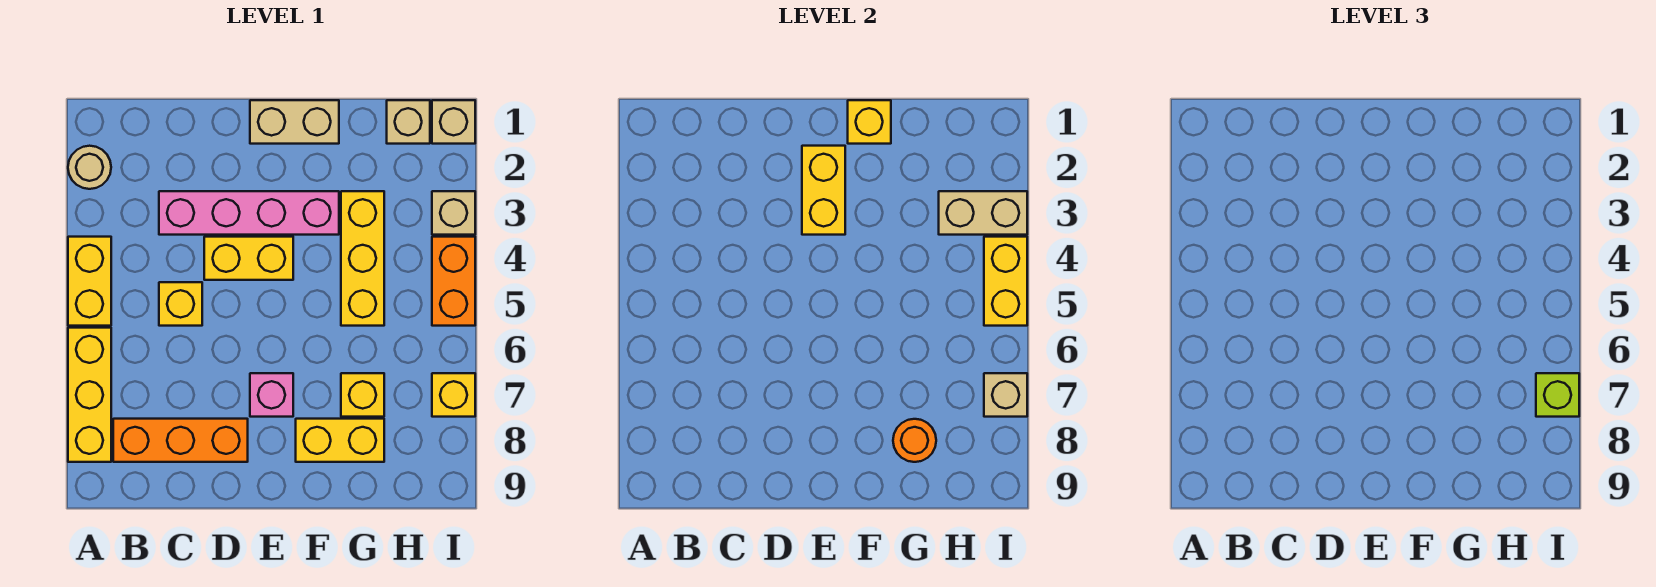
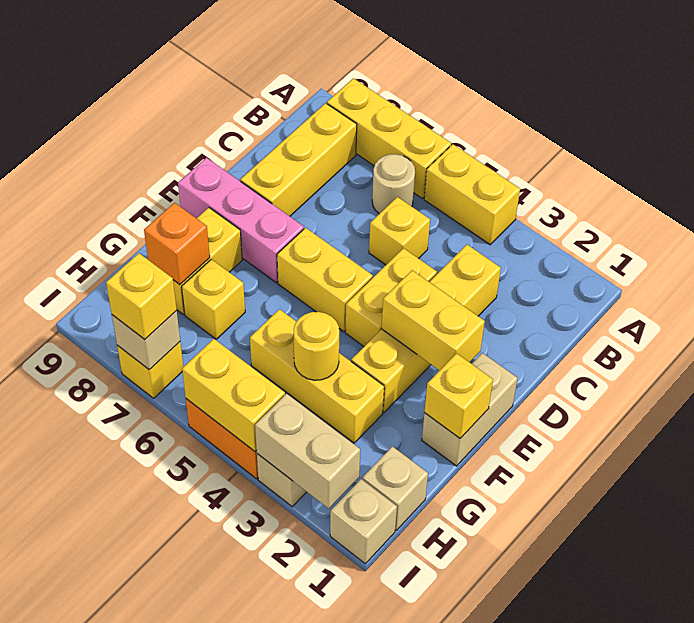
tan 1x1 round brick [68,146,111,189] -> tan 1x1 round brick moved to [372,154,415,214]
orange 1x3 brick [113,419,248,462] -> yellow 1x3 brick [240,103,357,216]
pink 1x4 brick [159,191,339,235] -> yellow 1x4 brick [351,245,501,412]
none -> yellow 1x2 brick [277,228,373,332]
pink 1x1 brick [250,373,293,417] -> pink 1x3 brick [178,158,304,283]
none -> yellow 1x1 round brick [294,312,339,380]
orange 1x1 round brick [893,419,936,462] -> orange 1x1 brick [144,203,210,285]
tan 1x2 brick [939,191,1027,235] -> tan 1x2 brick turned to [255,394,360,508]
lime 1x1 brick [1536,373,1579,417] -> yellow 1x1 brick [106,253,177,339]

